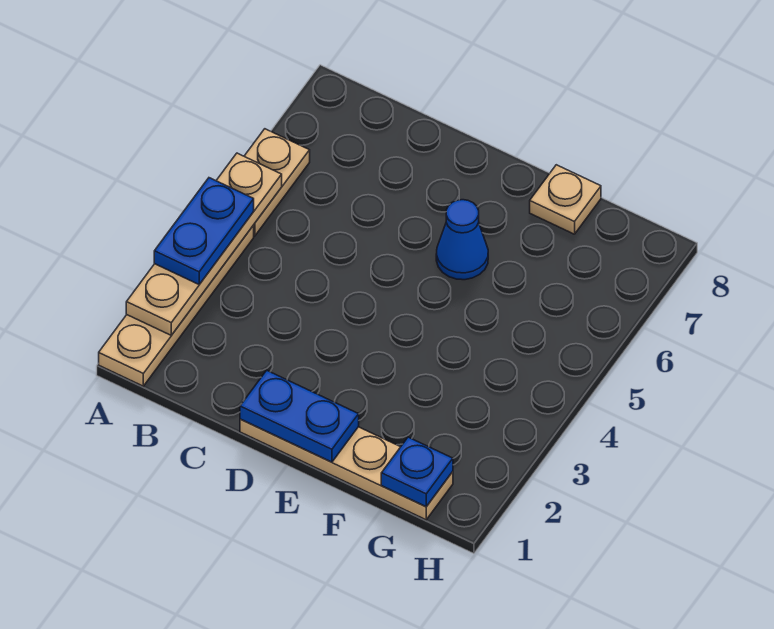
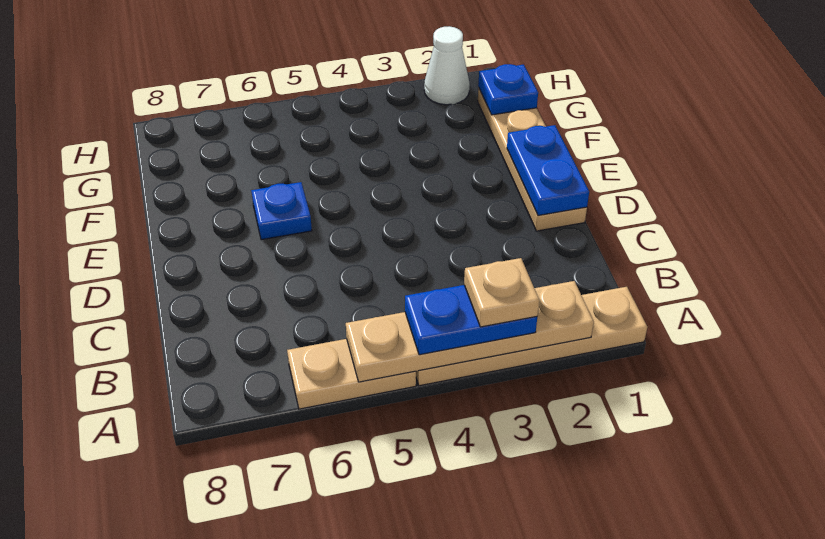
blue 1x1 cone [436,200,488,280] -> blue 1x1 plate [251,182,312,240]
tan 1x1 plate [530,165,601,234] -> tan 1x1 plate moved to [464,258,539,327]
none -> white 1x1 cone [424,26,470,105]

